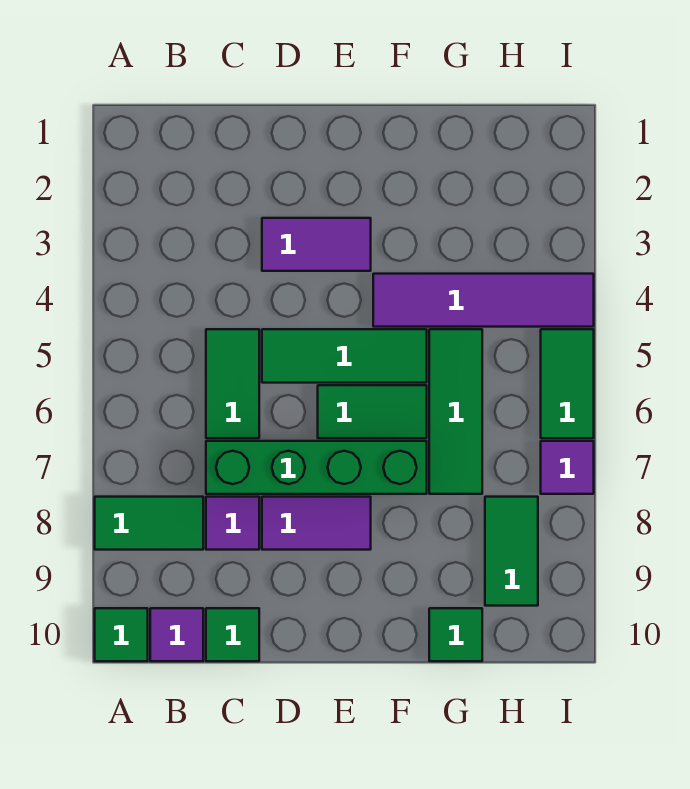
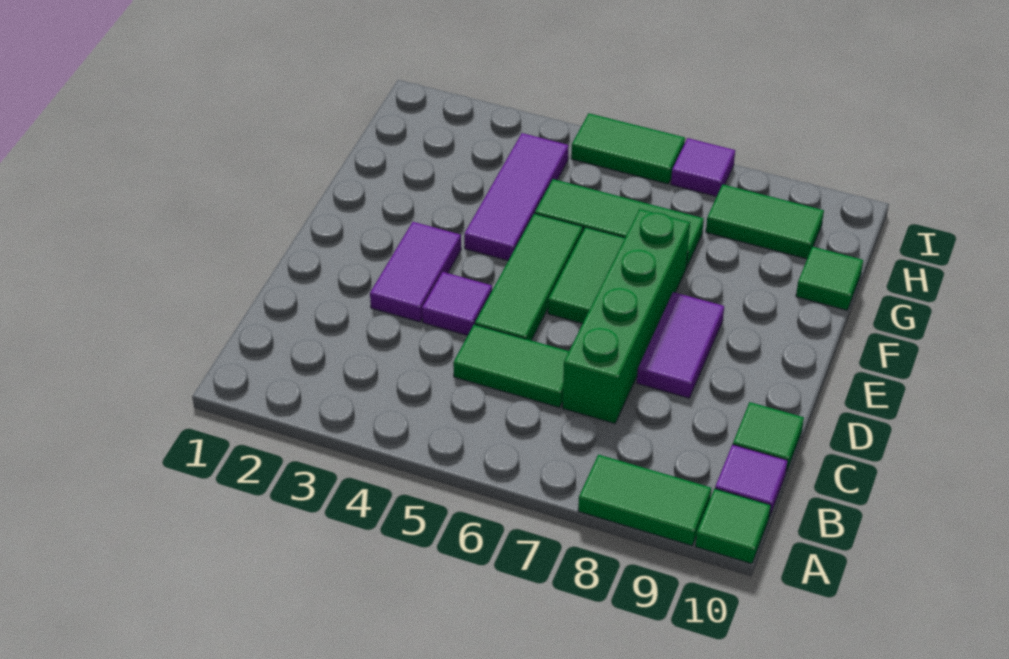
green 1x2 tile [95,497,203,550] -> green 1x2 tile turned to [578,455,711,546]
purple 1x1 tile [206,497,259,550] -> purple 1x1 tile moved to [422,272,492,335]
purple 1x4 tile [373,274,594,327] -> purple 1x3 tile [464,133,569,261]

